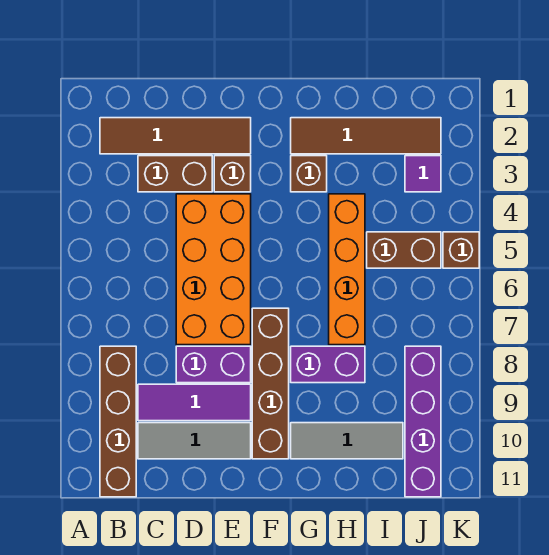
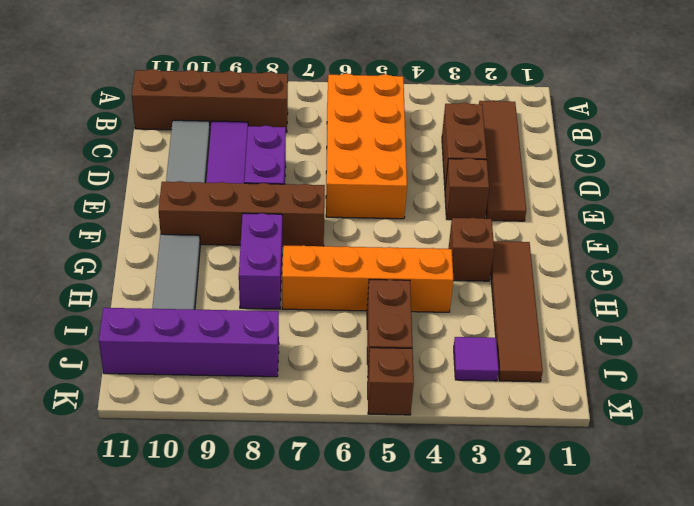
orange 2x4 brick [176,194,251,345] -> orange 2x4 brick turned to [326,73,407,219]

